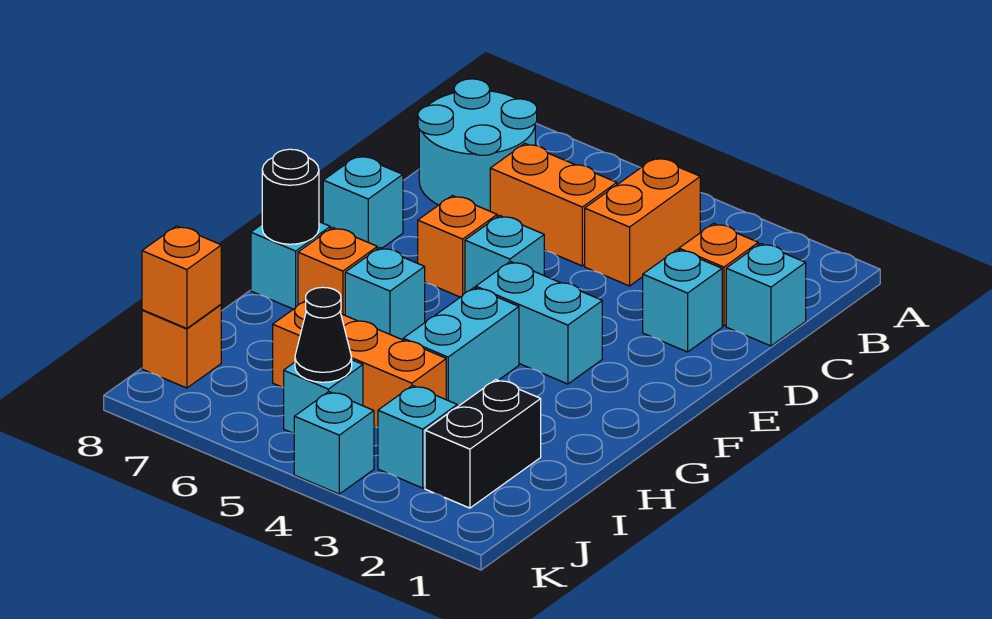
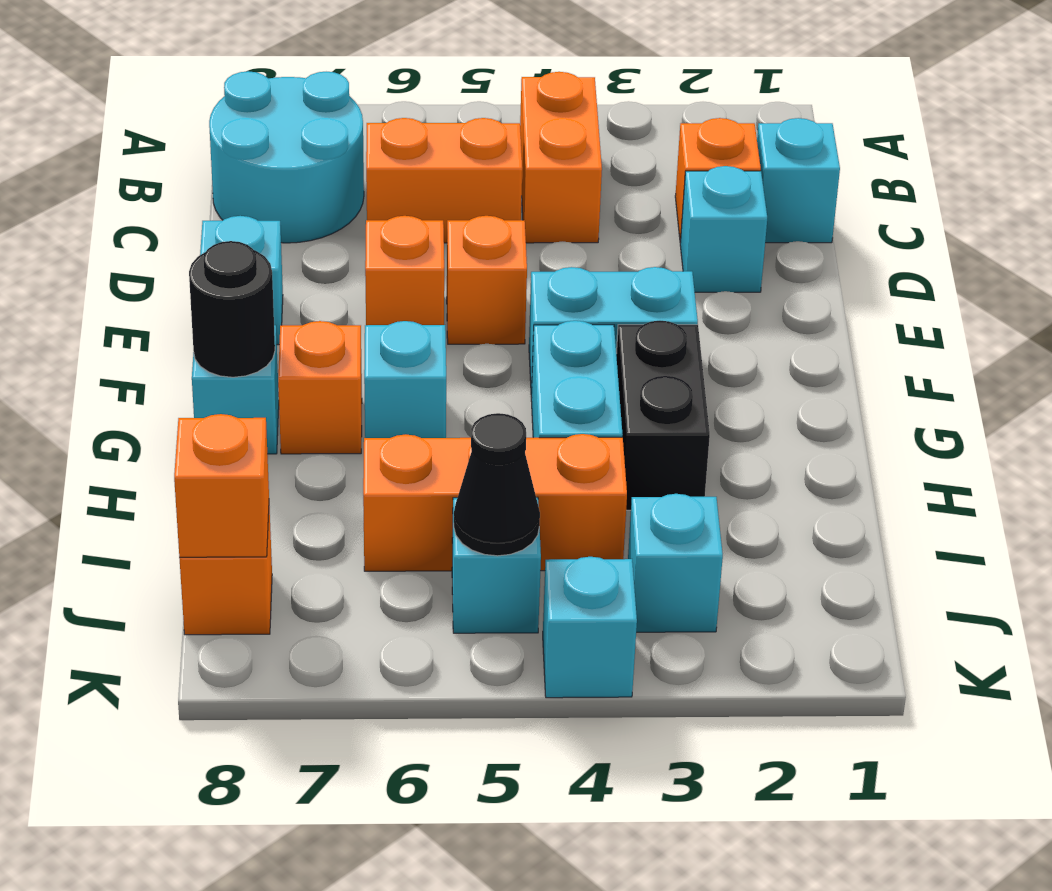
cyan 1x1 brick [465,216,544,293] -> orange 1x1 brick [447,216,527,344]
black 1x2 brick [425,380,541,508] -> black 1x2 brick moved to [616,321,710,510]

